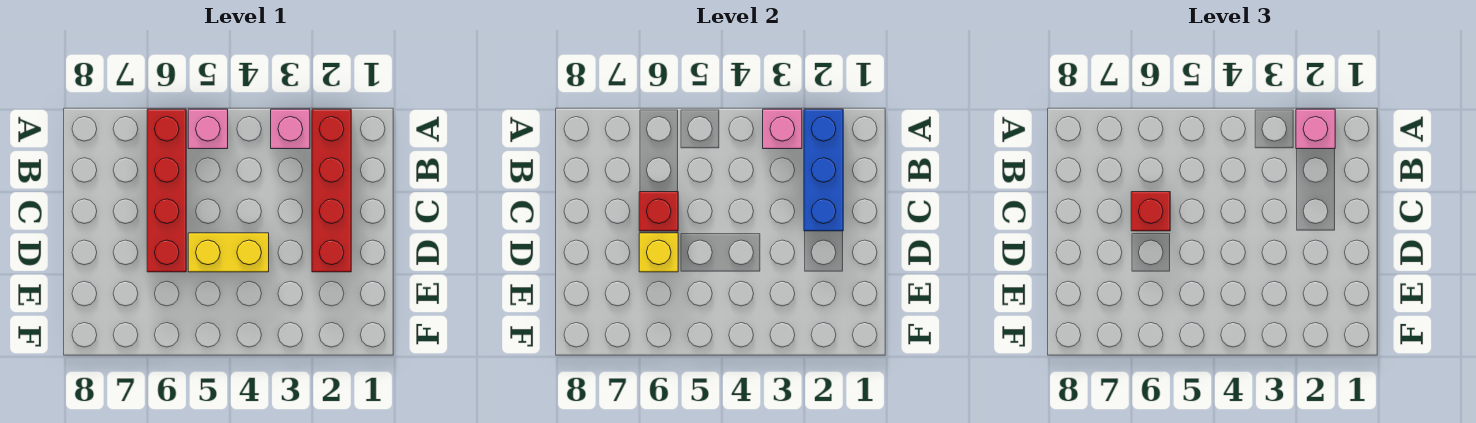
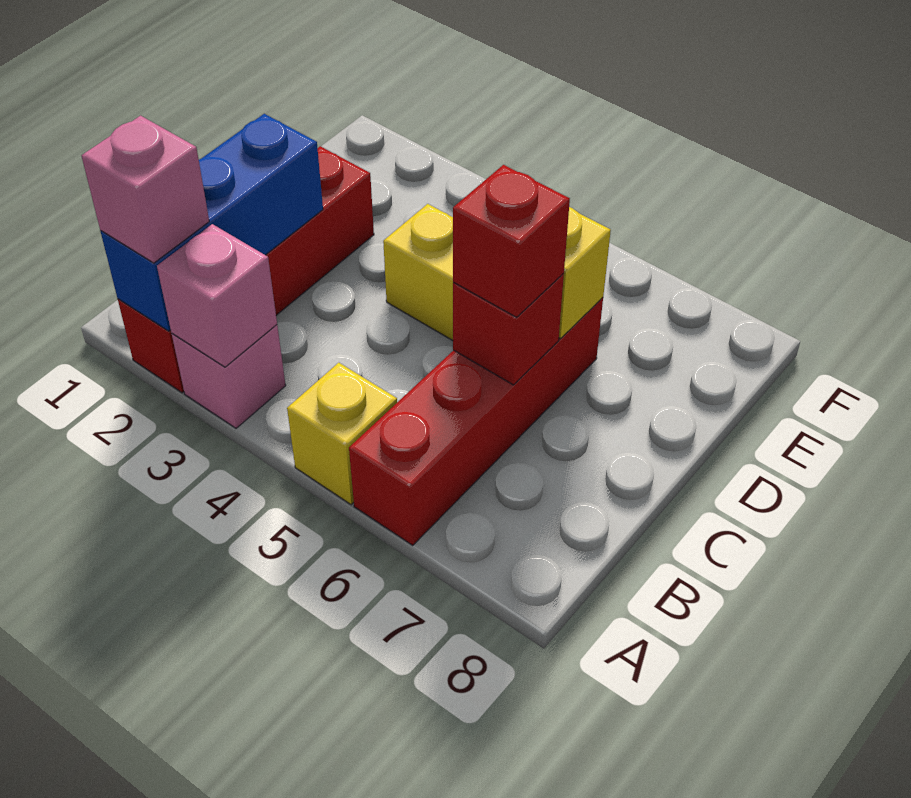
pink 1x1 brick [188,109,228,149] -> yellow 1x1 brick [287,363,397,505]

